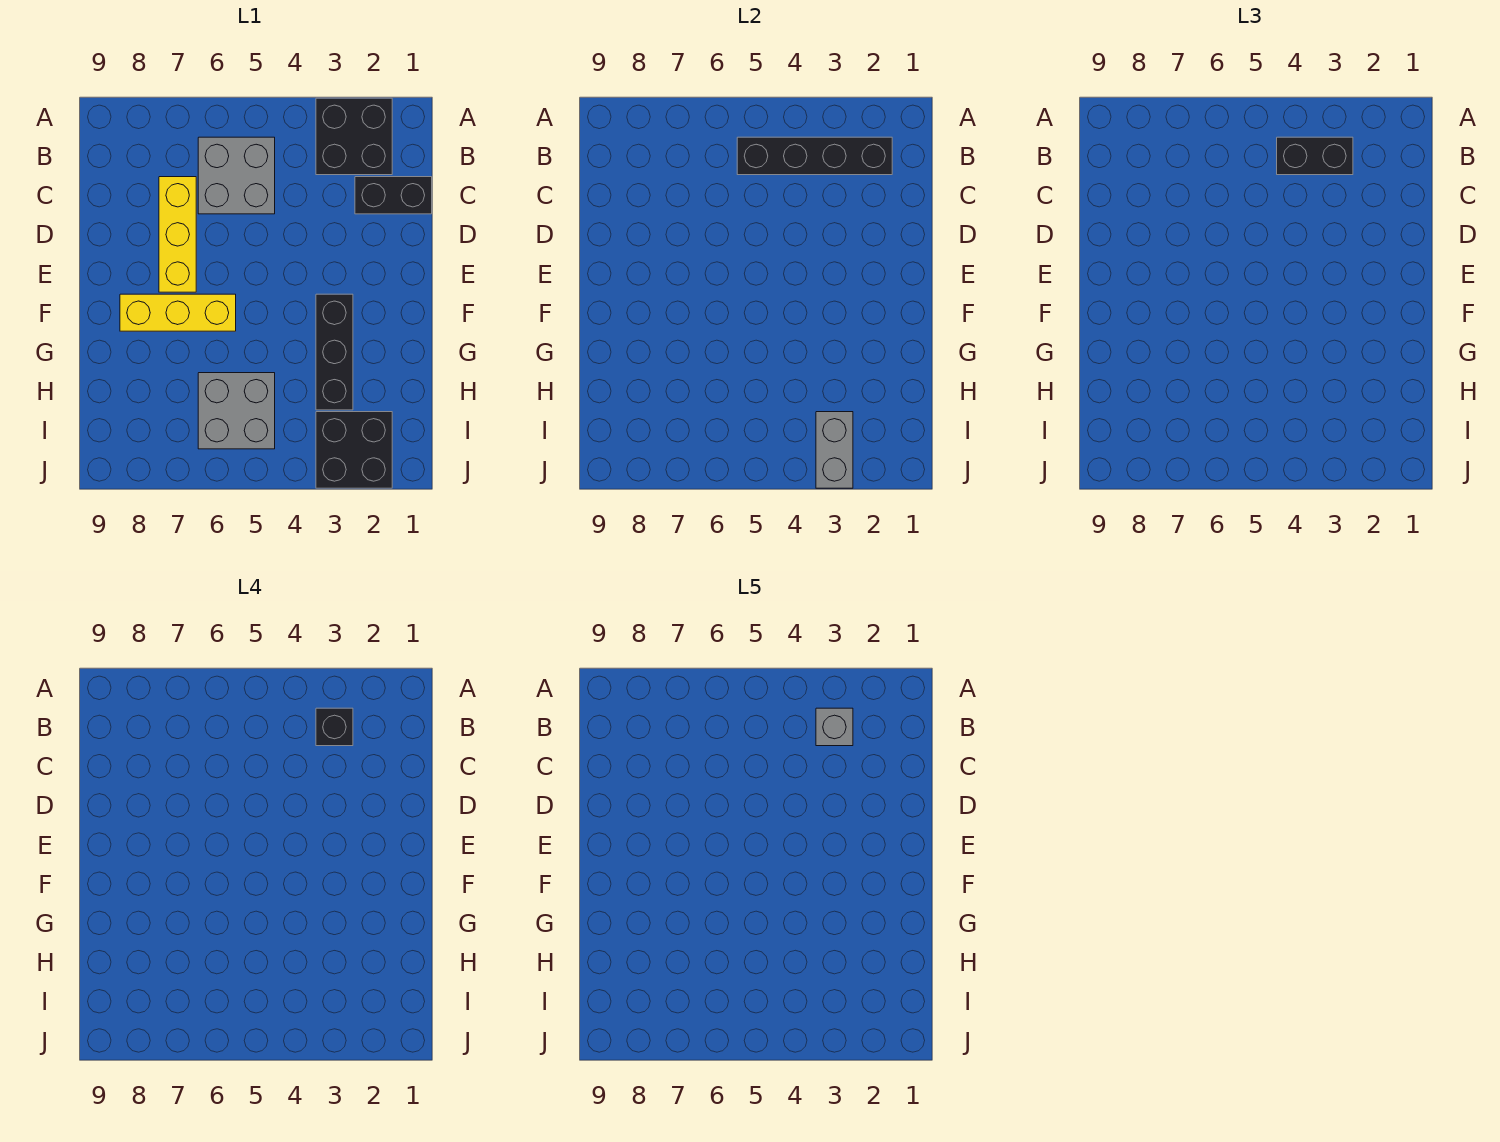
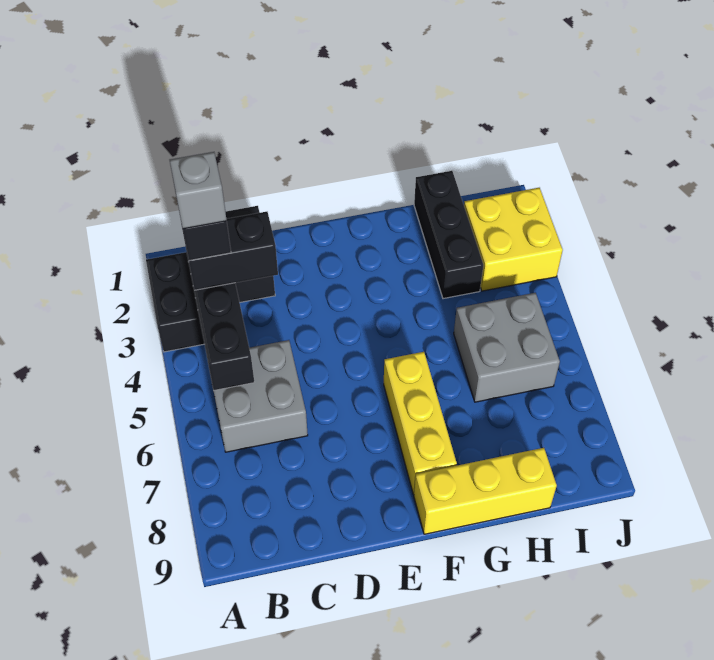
black 1x2 brick [1277,137,1353,175] -> black 1x2 brick turned to [188,212,278,290]
yellow 1x3 brick [159,177,196,292] -> yellow 1x3 brick moved to [414,448,557,534]
black 1x3 brick [316,294,353,410] -> black 1x3 brick turned to [414,171,483,299]
black 2x2 brick [316,412,392,488] -> yellow 2x2 brick [464,188,563,291]
grey 1x2 brick [816,412,853,488] -> none

